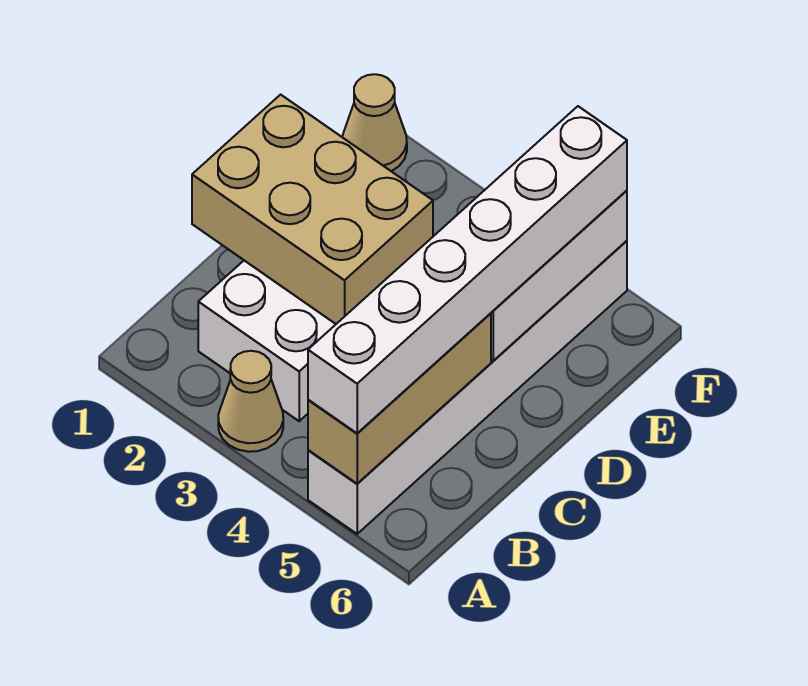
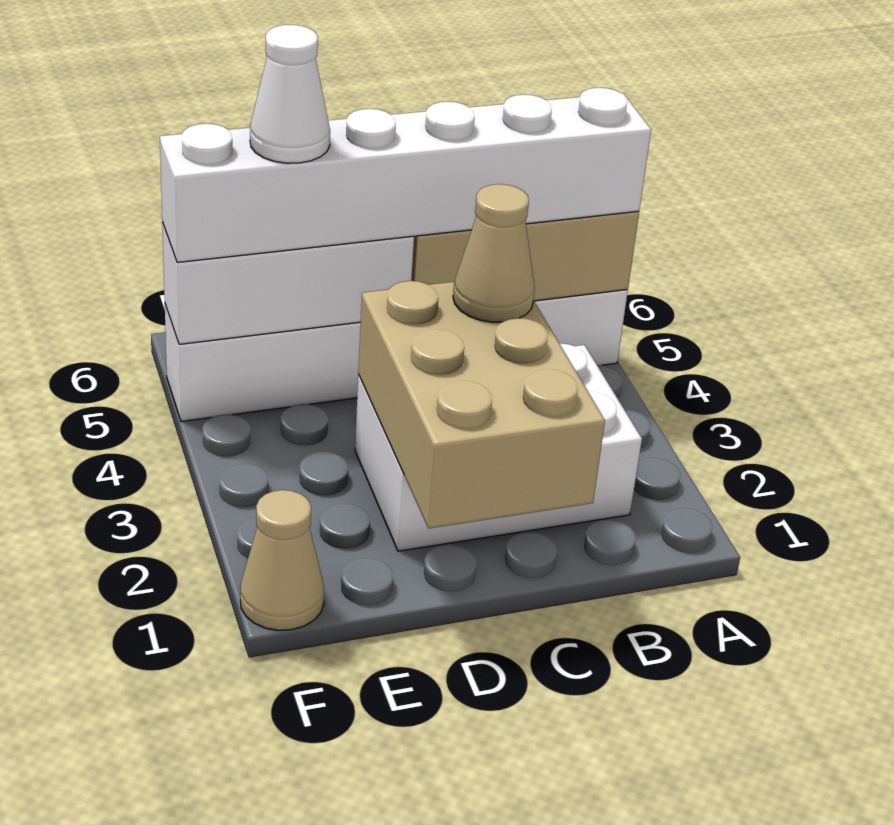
tan 1x1 cone [218,351,283,452] -> tan 1x1 cone moved to [453,184,535,322]
none -> white 1x1 cone [250,25,330,163]

